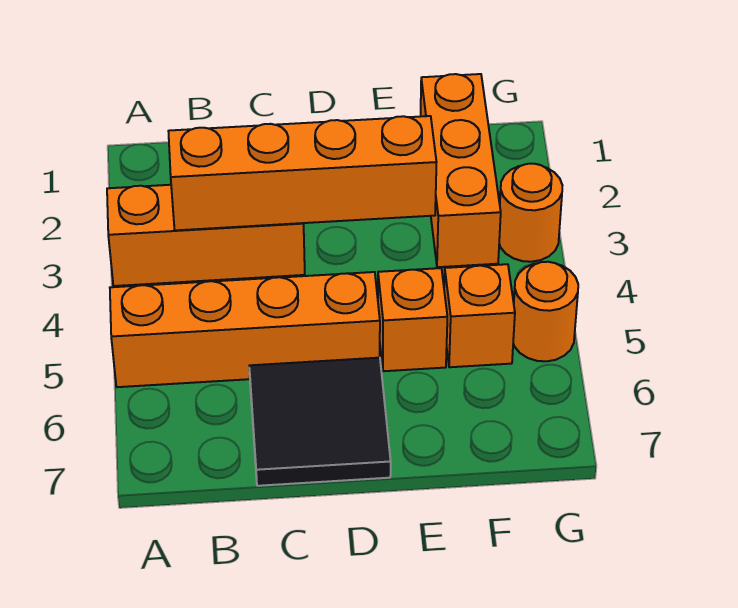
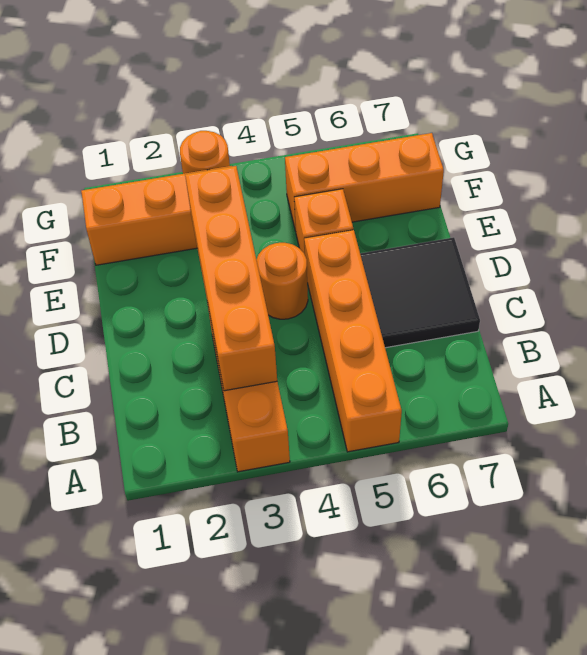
orange 1x1 brick [444,264,515,367] -> orange 1x3 brick [285,133,444,231]
orange 1x1 round brick [513,262,578,361] -> orange 1x1 round brick moved to [256,243,308,319]

